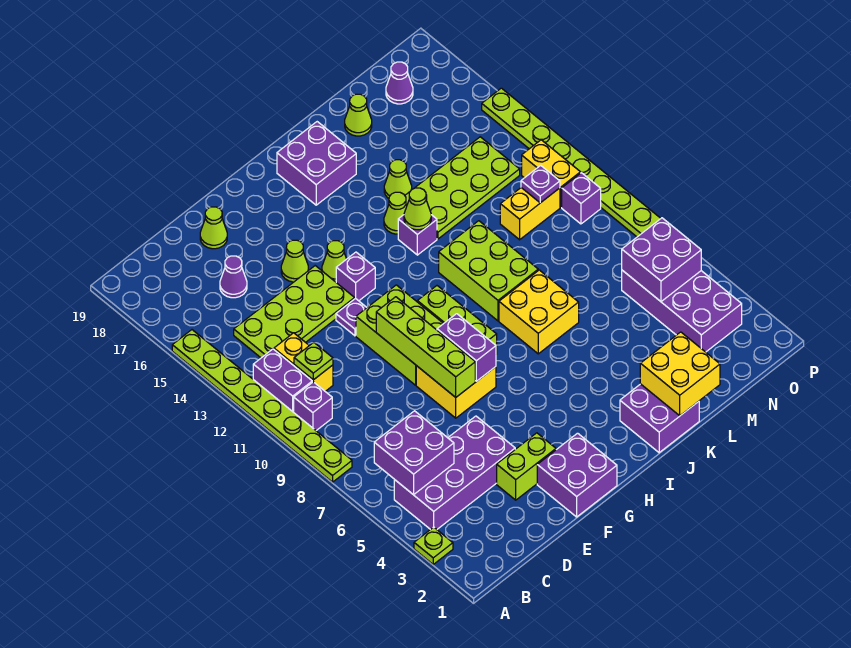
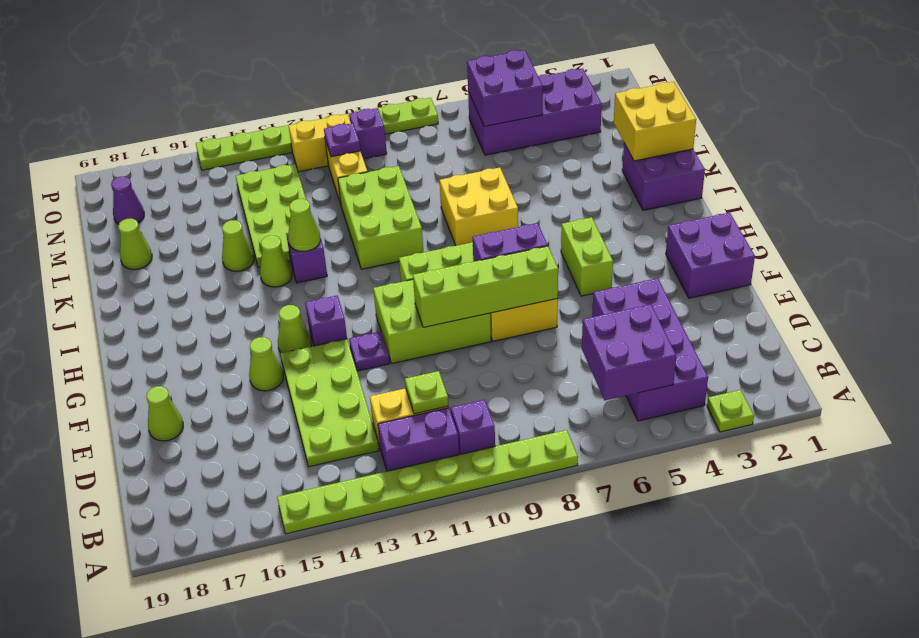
purple 1x1 cone [220,256,247,298] -> none
lime 1x2 brick [497,433,556,500] -> lime 1x2 brick moved to [561,217,613,296]
purple 2x2 brick [277,122,356,205] -> none
lime 2x3 brick [439,221,538,321] -> lime 2x3 brick turned to [338,166,423,269]

